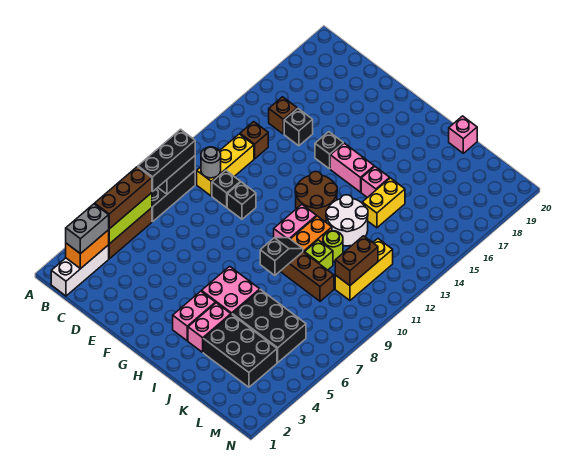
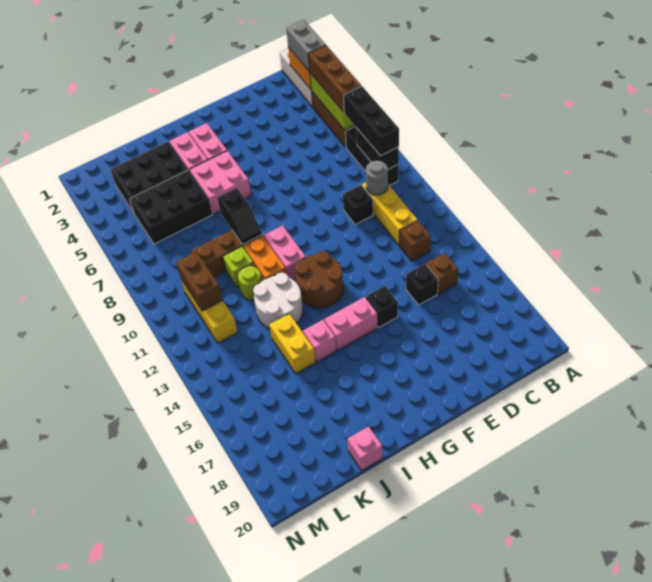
black 1x1 brick [227,182,256,219] -> none

